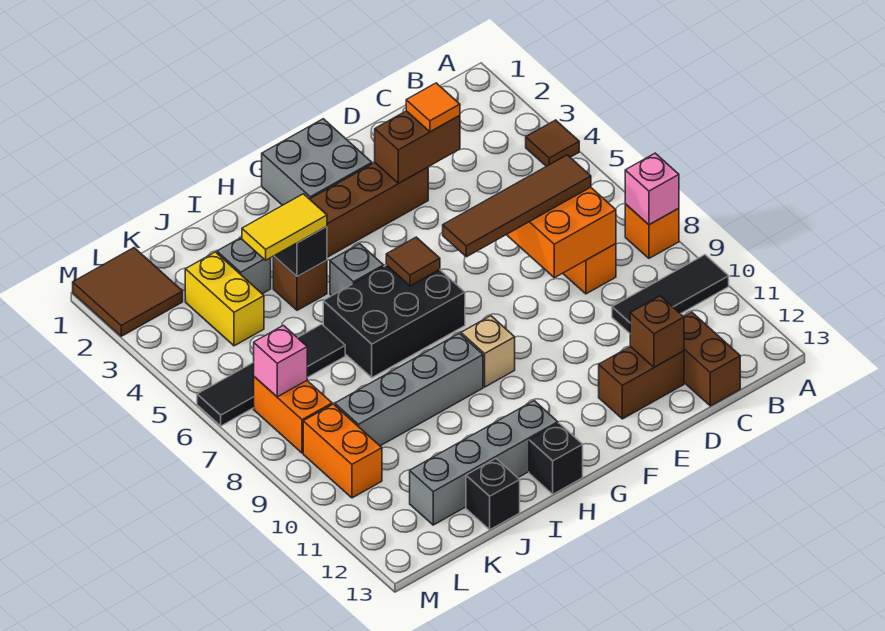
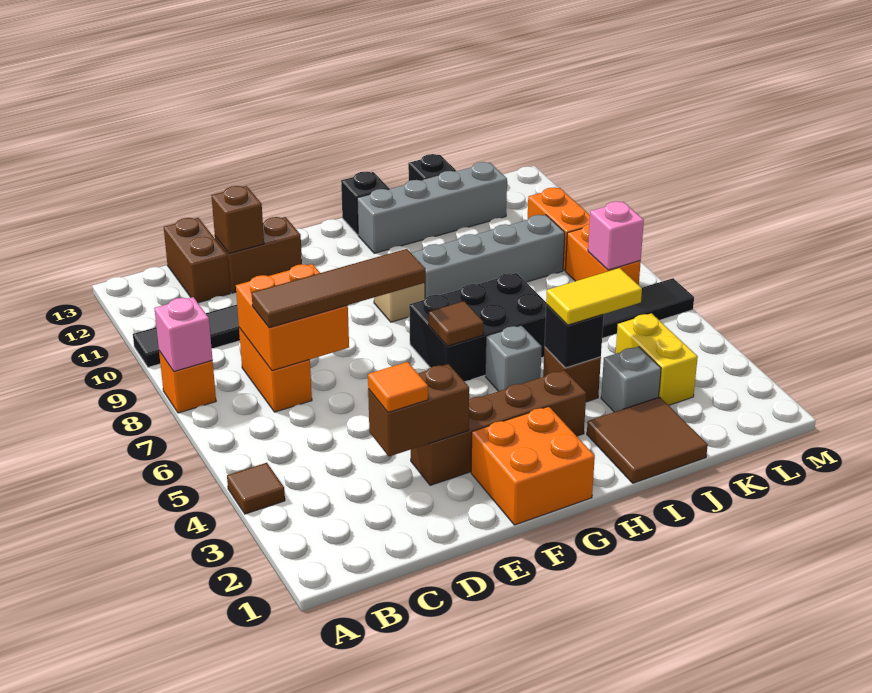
grey 2x2 brick [262,119,372,205] -> orange 2x2 brick [471,406,595,525]
brown 2x2 tile [73,248,183,336] -> brown 2x2 tile moved to [587,397,708,483]

